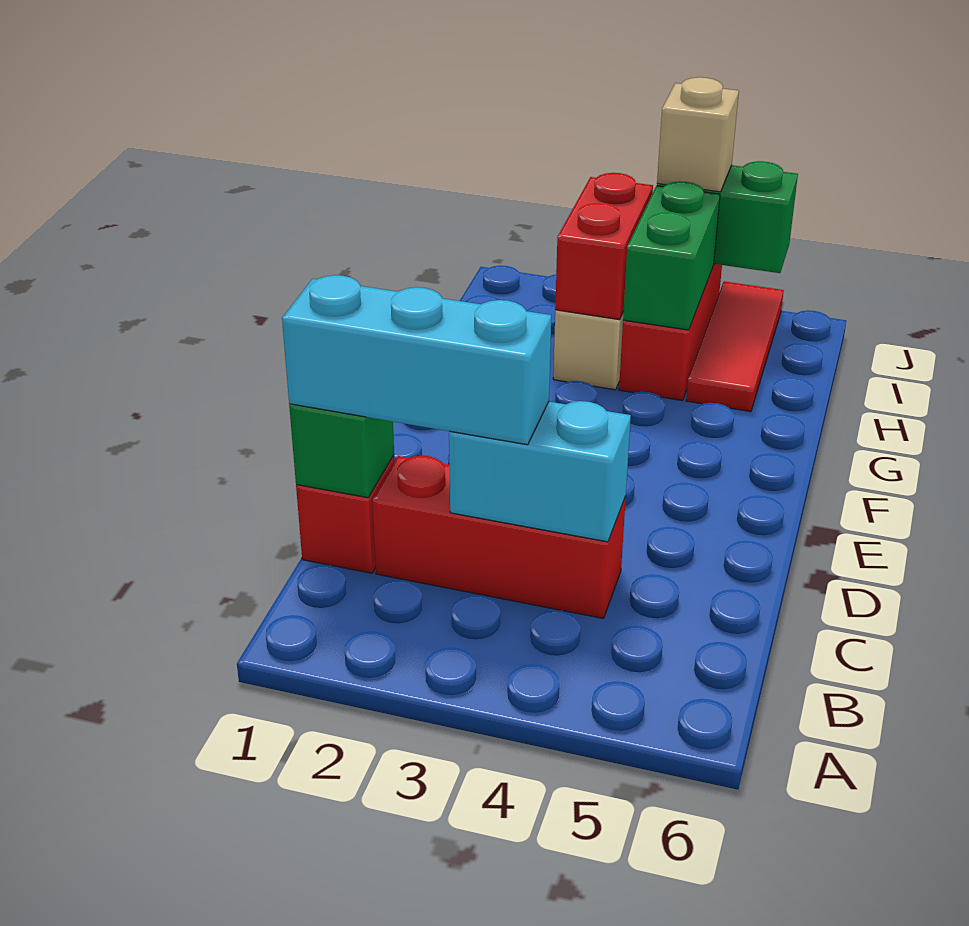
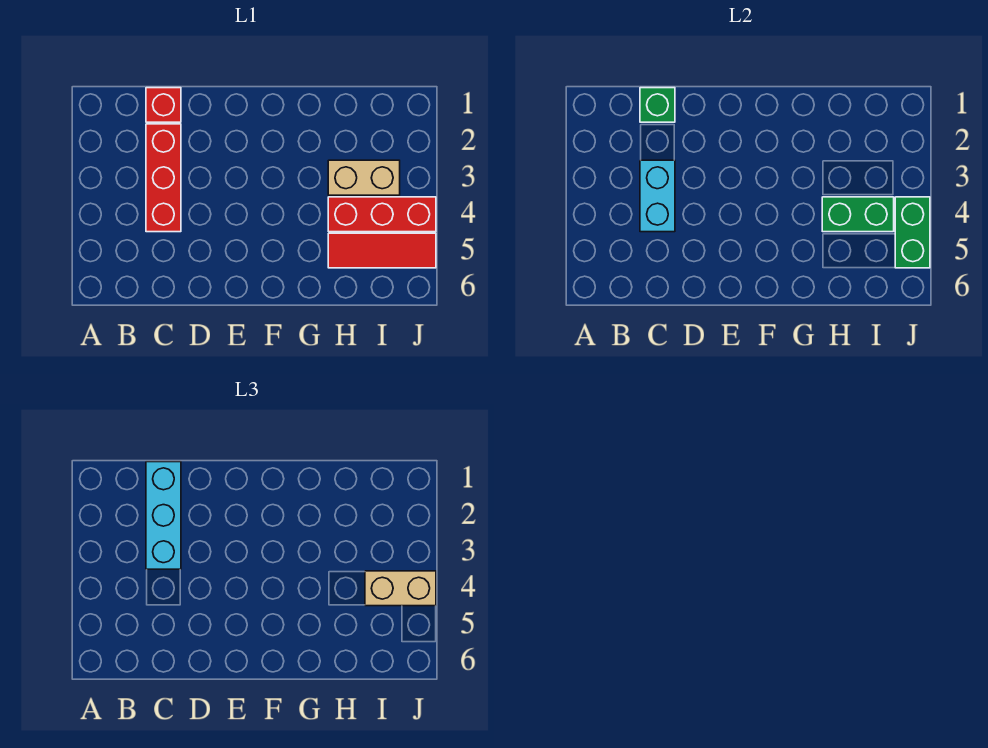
red 1x2 brick [555,173,653,320] -> none
tan 1x1 brick [657,77,739,192] -> tan 1x2 brick [365,571,436,606]

